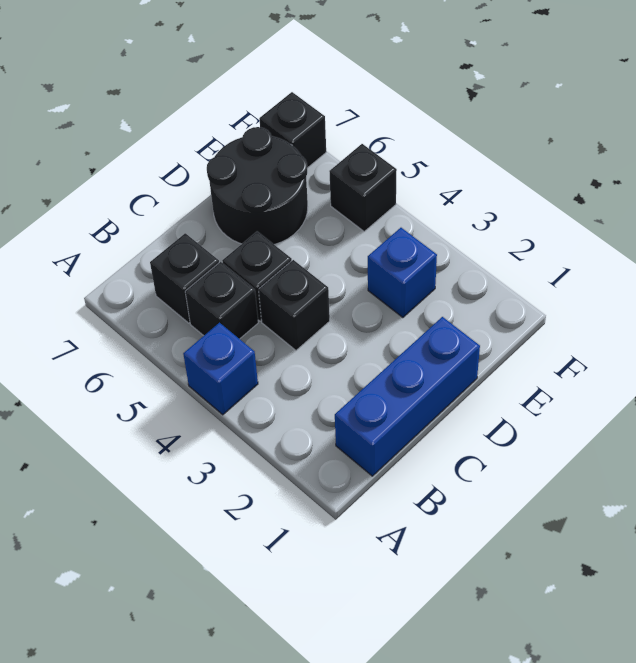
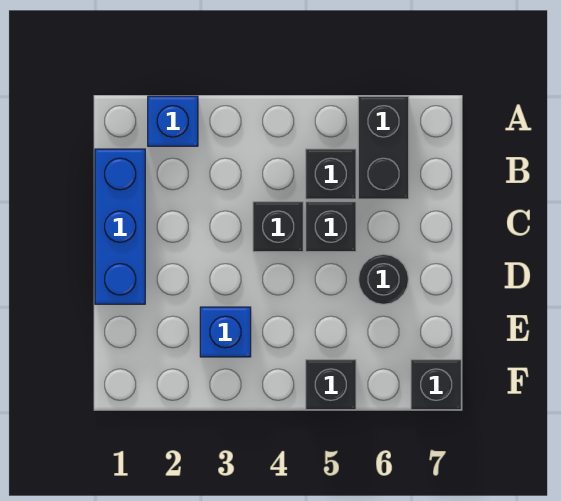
blue 1x1 brick [183,323,258,415] -> blue 1x1 brick moved to [148,96,198,146]
black 1x1 brick [150,233,219,323] -> black 1x2 brick [358,96,409,199]
black 2x2 round brick [207,127,308,245] -> black 1x1 round brick [358,254,409,304]

